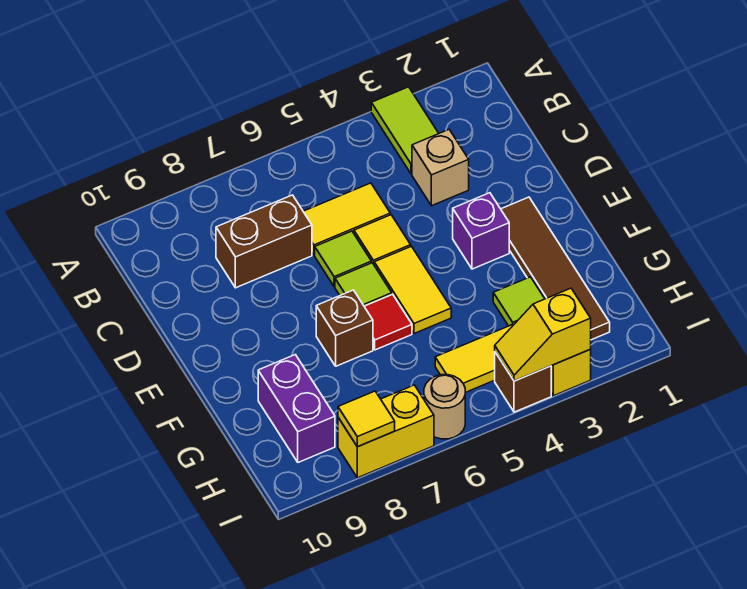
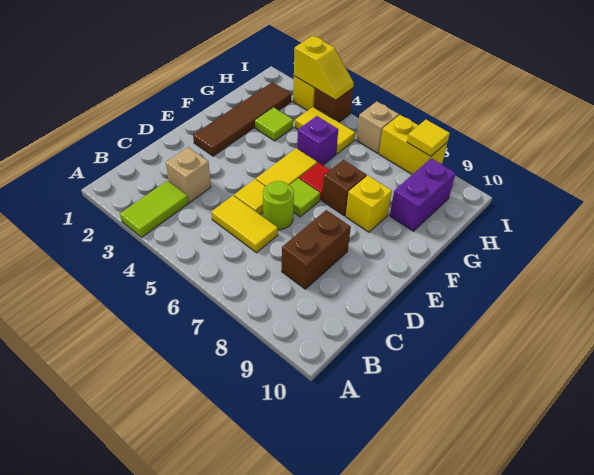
brown 1x2 brick [216,195,312,288] -> brown 1x2 brick turned to [282,210,351,289]
lime 1x1 tile [315,231,371,287] -> lime 1x1 round brick [263,181,294,230]
purple 1x1 brick [453,193,509,269] -> purple 1x1 brick moved to [297,116,338,165]
none -> yellow 1x1 brick [346,176,392,232]
tan 1x1 round brick [424,375,465,439] -> tan 1x1 brick [356,102,399,153]

